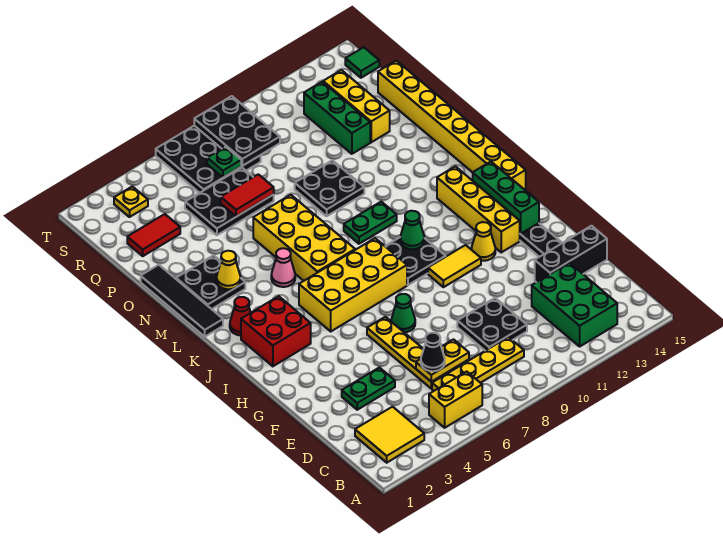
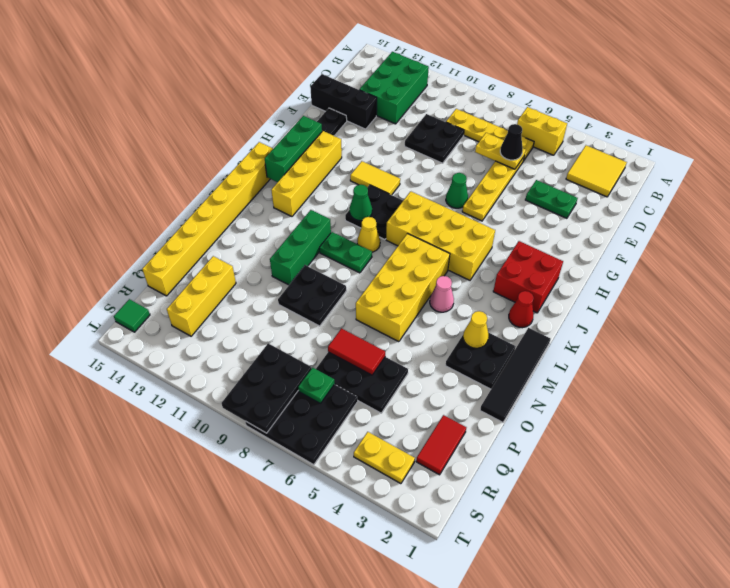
yellow 1x1 cone [471,222,495,261] -> yellow 1x1 cone moved to [357,217,380,252]
green 1x3 brick [304,82,370,154] -> green 1x3 brick moved to [270,210,331,285]
red 1x2 tile [127,214,180,256] -> red 1x2 tile turned to [416,415,466,475]
yellow 1x1 plate [114,186,148,217] -> yellow 1x2 plate [354,432,415,484]

